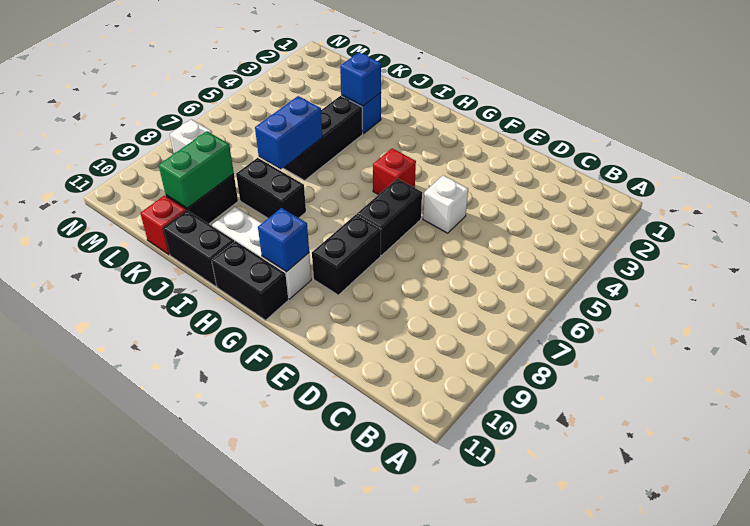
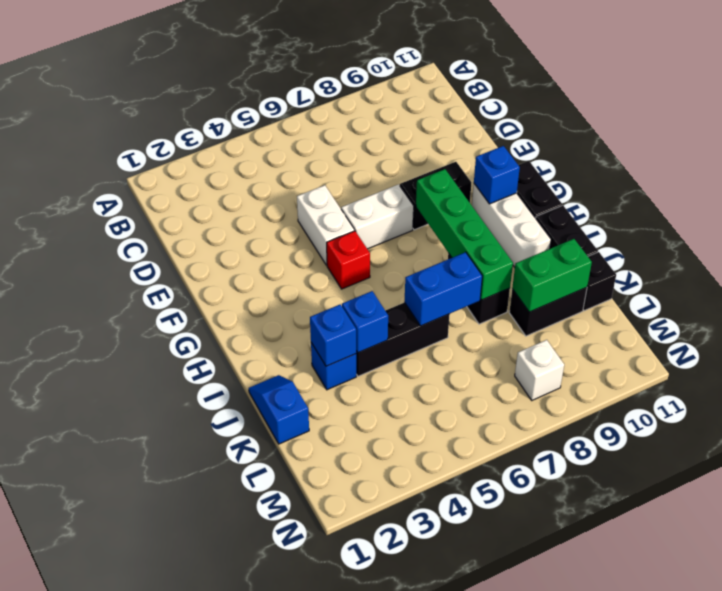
white 1x1 brick [423,175,468,233] -> white 1x2 brick [297,185,354,265]
black 1x2 brick [357,179,422,255] -> white 1x2 brick [341,184,414,249]
none -> green 1x4 brick [416,169,513,300]
none -> blue 1x2 slope [249,375,309,444]
none -> blue 1x1 brick [342,291,388,353]
red 1x1 brick [140,196,186,255] -> black 1x1 brick [583,252,616,311]

